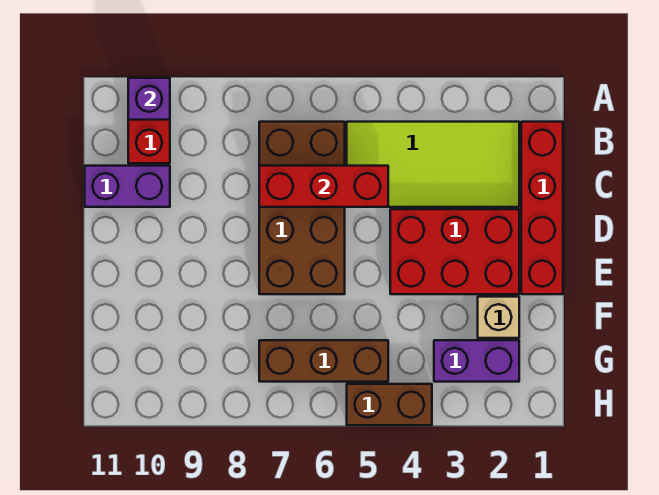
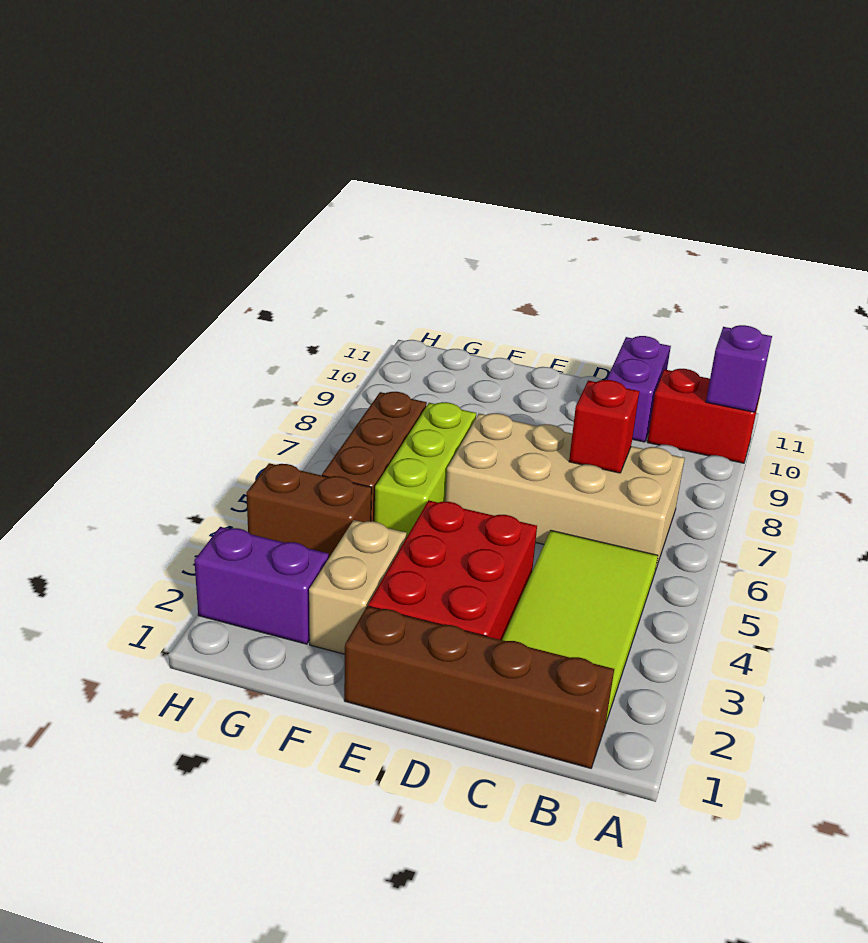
red 1x4 brick [521,122,563,294] -> brown 1x4 brick [344,606,614,768]
brown 2x4 brick [259,122,345,294] -> tan 2x4 brick [445,413,685,568]
red 1x3 brick [259,166,388,207] -> red 1x1 brick [569,380,639,473]
tan 1x1 brick [478,297,519,338] -> tan 1x2 brick [309,520,407,654]
none -> lime 1x3 brick [374,402,476,538]
purple 1x2 brick [434,340,519,382] -> purple 1x2 brick turned to [194,527,329,644]
brown 1x2 brick [347,384,432,425] -> brown 1x2 brick turned to [246,463,372,557]

